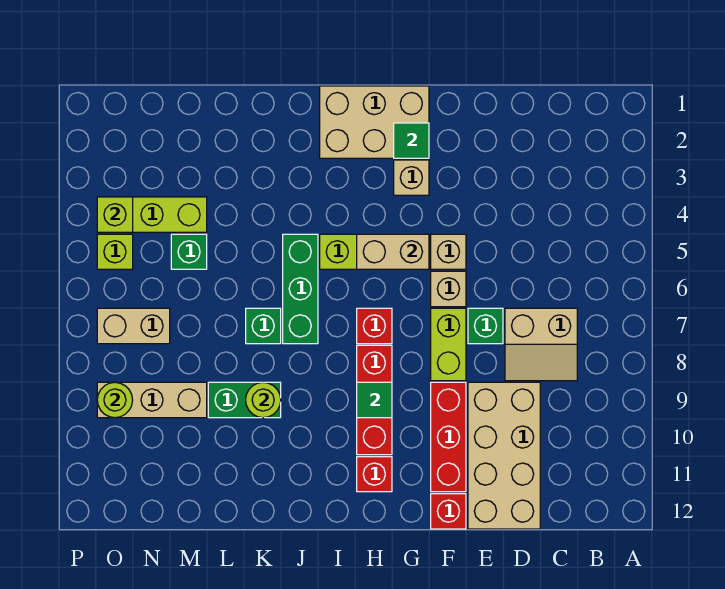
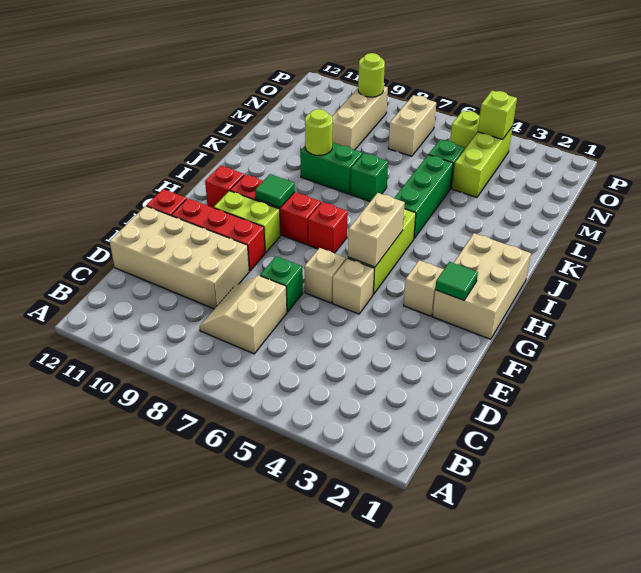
lime 1x2 brick [431,308,466,381] -> lime 1x2 brick moved to [214,191,280,253]
green 1x3 brick [283,234,318,344] -> green 1x3 brick turned to [394,155,453,238]
green 1x2 brick [208,382,281,418] -> green 1x2 brick turned to [300,143,363,194]

